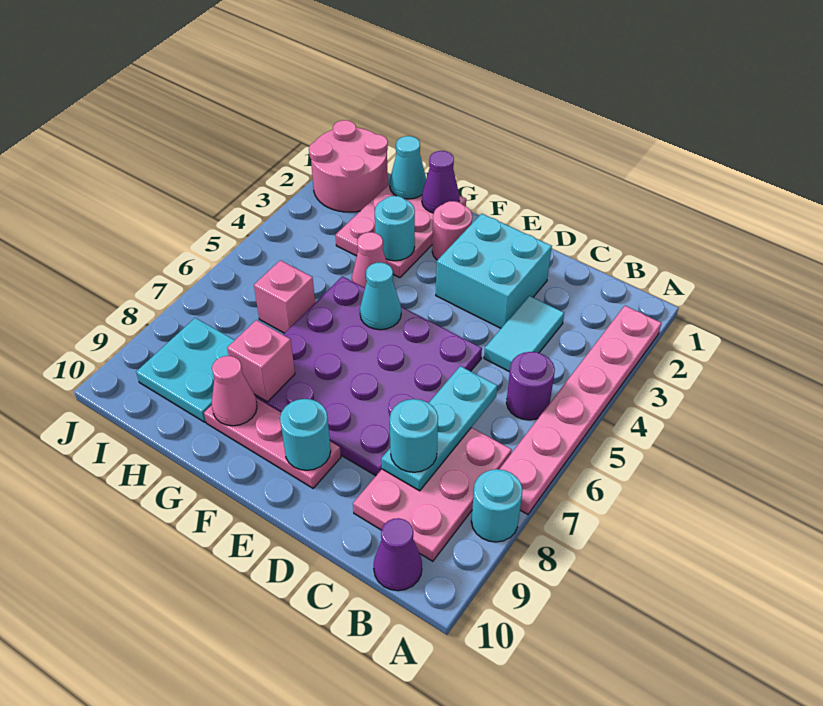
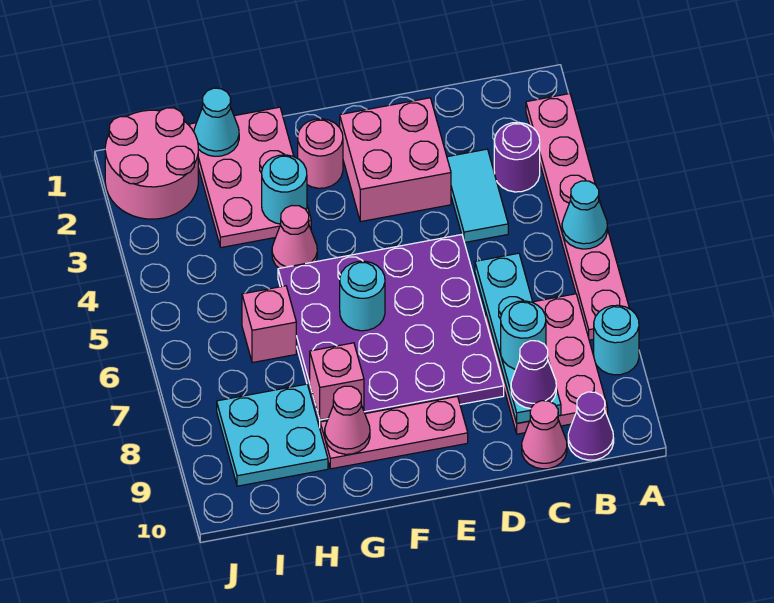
purple 1x1 round brick [506,352,555,420] -> purple 1x1 round brick moved to [494,122,540,192]
cyan 1x3 plate [381,366,497,491] -> cyan 1x4 plate [475,253,561,423]
none -> pink 1x1 cone [522,401,567,469]
cyan 2x2 brick [436,214,552,328] -> pink 2x2 brick [340,98,451,222]
cyan 1x1 round brick [280,399,331,470] -> cyan 1x1 round brick moved to [340,261,385,331]
cyan 1x1 cone [360,262,401,330] -> cyan 1x1 cone moved to [562,181,607,249]
purple 1x1 cone [422,151,459,213] -> purple 1x1 cone moved to [511,341,556,409]

